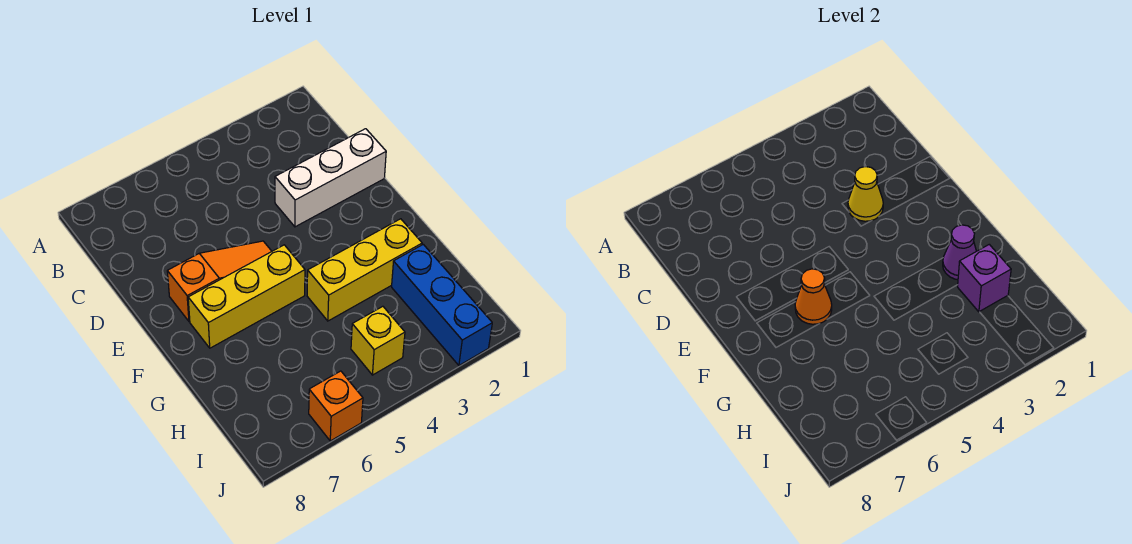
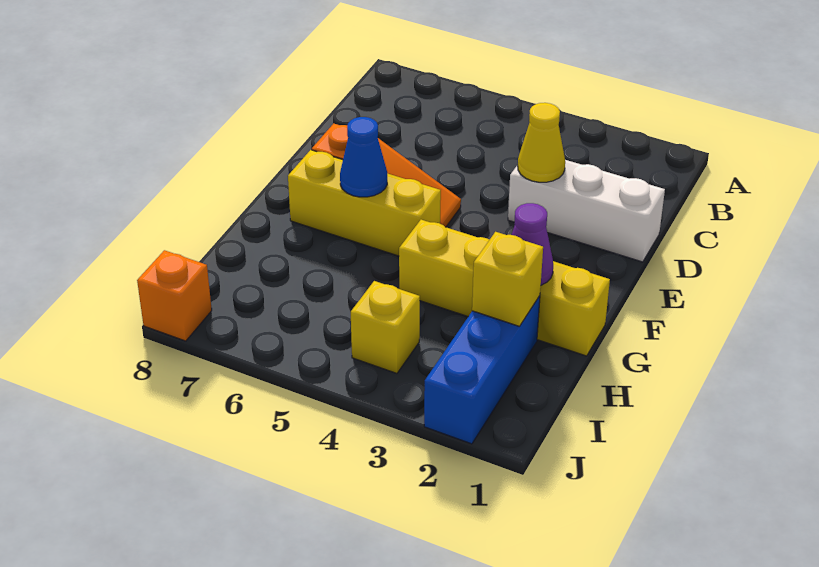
orange 1x1 cone [795,269,832,324] -> blue 1x1 cone [340,117,387,197]
yellow 1x3 brick [307,219,422,321] -> yellow 1x4 brick [399,220,610,356]
purple 1x1 brick [958,244,1011,312] -> yellow 1x1 brick [472,232,543,326]
orange 1x1 brick [309,371,363,441] -> orange 1x1 brick moved to [137,250,212,341]

